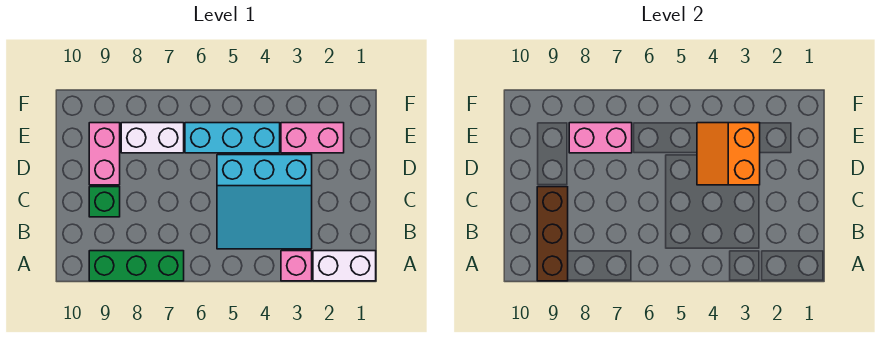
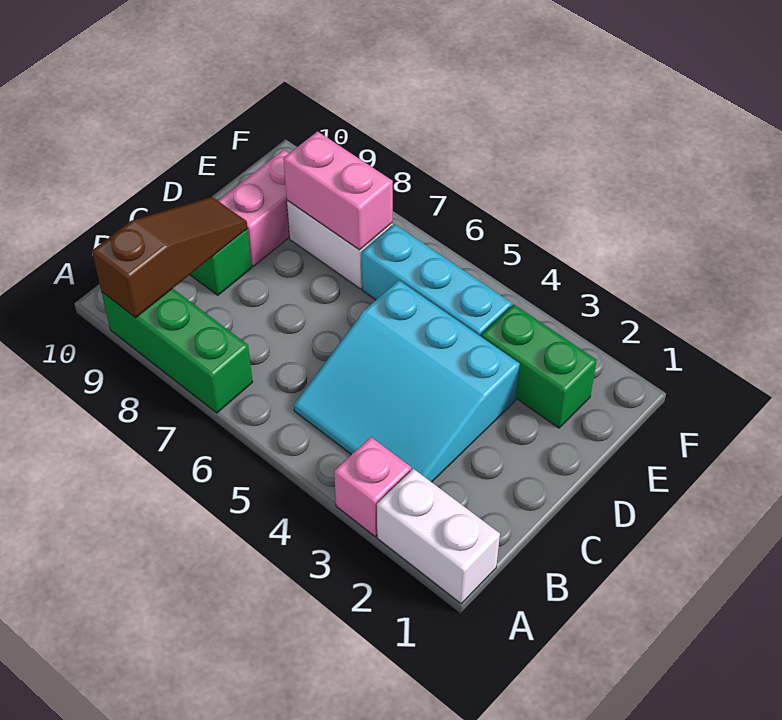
brown 1x3 brick [537,187,568,281] -> brown 1x3 slope [92,197,247,318]
orange 2x2 slope [697,123,760,185] -> none
pink 1x2 brick [281,123,344,153] -> green 1x2 brick [481,304,597,428]

